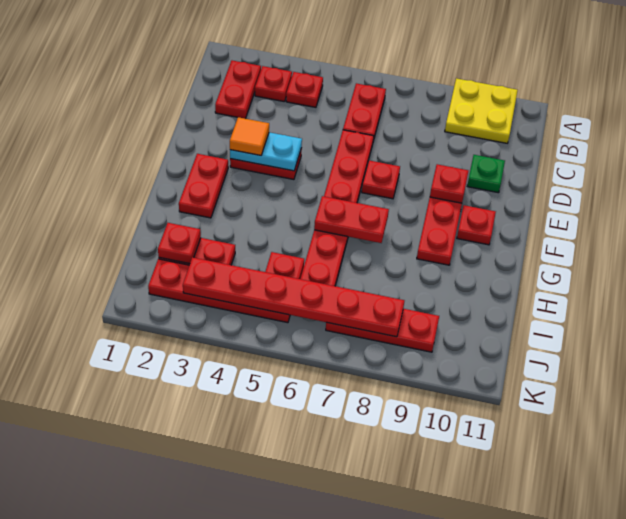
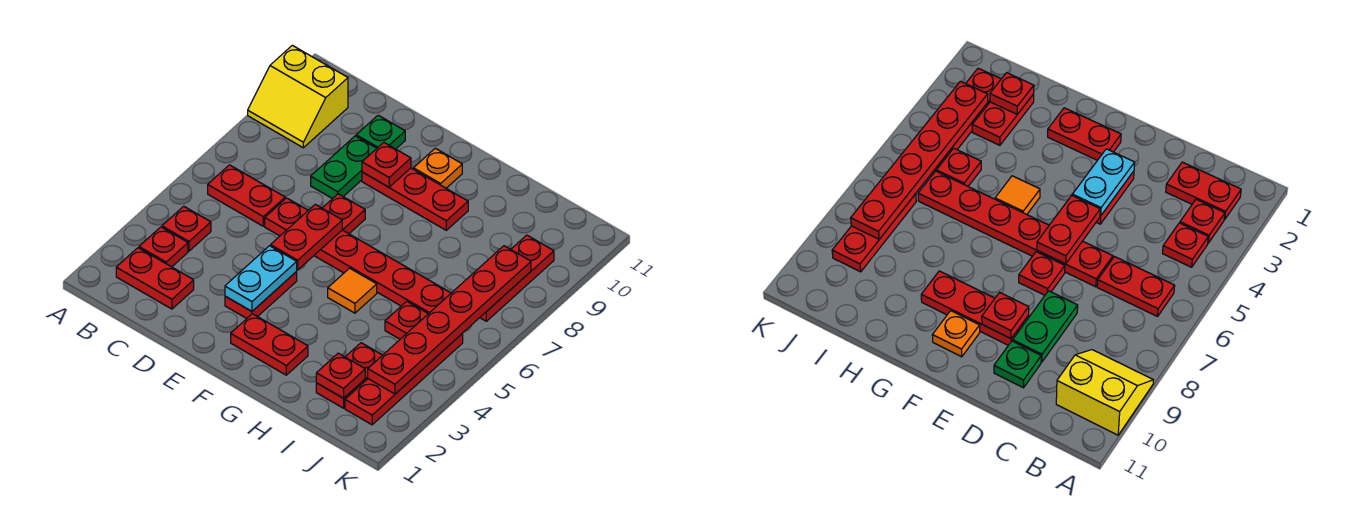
yellow 2x2 plate [445,78,518,143] -> yellow 2x2 slope [248,45,348,148]
none -> green 1x2 plate [311,136,377,199]
orange 1x1 tile [230,117,269,155] -> orange 1x1 tile moved to [328,268,377,313]
red 1x1 plate [457,205,496,245] -> orange 1x1 plate [413,148,462,188]
red 1x2 plate [314,196,389,243] -> red 1x2 plate moved to [271,204,342,270]

